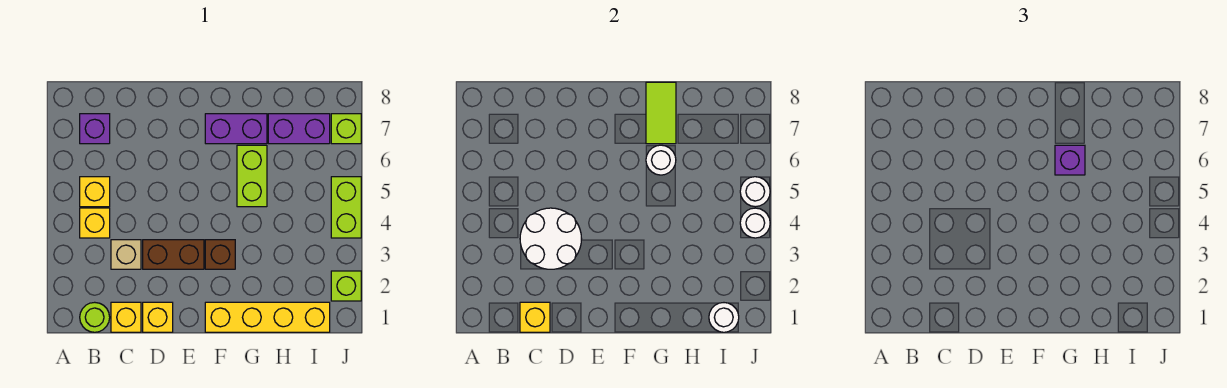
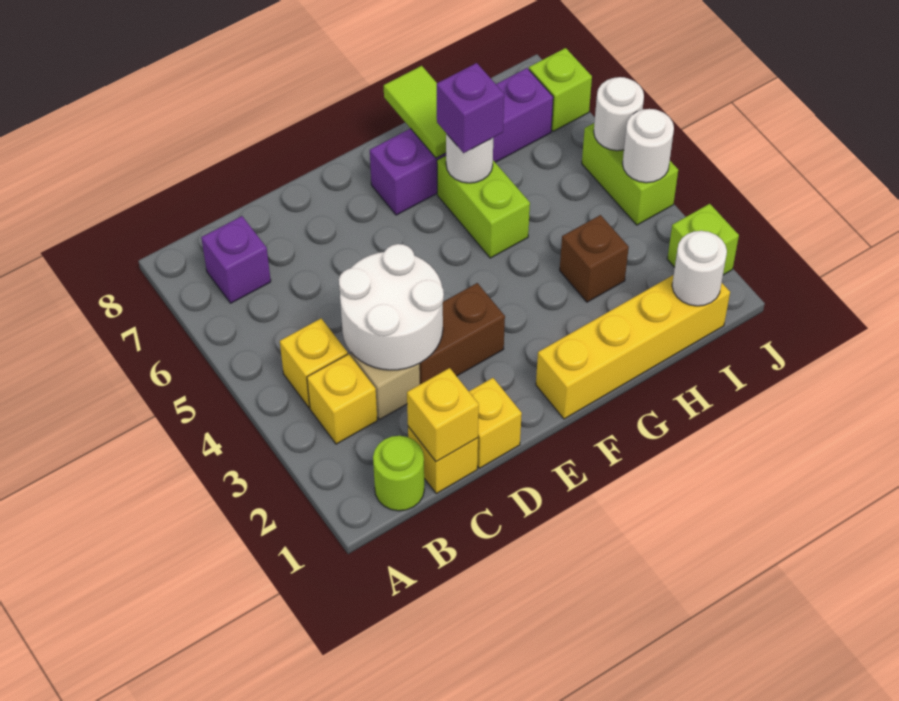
yellow 1x1 brick [80,177,110,207] -> yellow 1x1 brick moved to [307,354,377,444]
brown 1x1 brick [205,240,235,269] -> brown 1x1 brick moved to [560,215,629,302]

